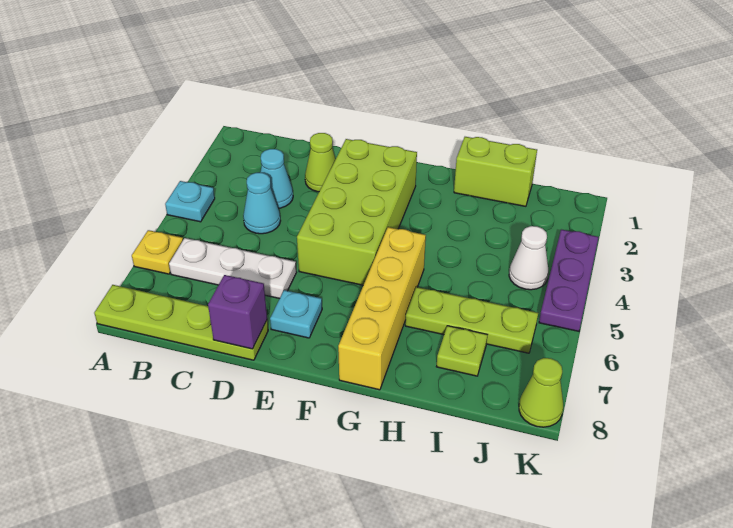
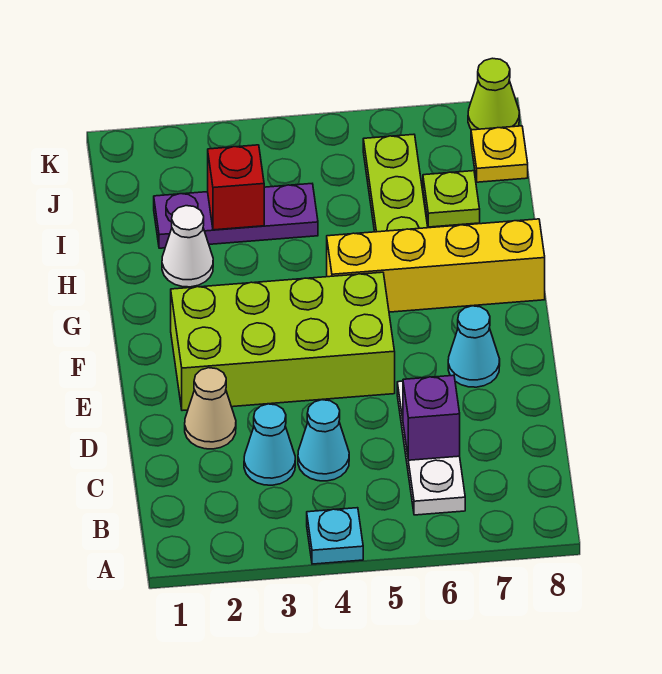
yellow 1x1 plate [132,230,183,274] -> yellow 1x1 plate moved to [471,126,528,182]
lime 1x4 plate [94,285,268,360] -> none
lime 1x1 cone [305,133,336,192] -> tan 1x1 cone [185,368,236,449]
purple 1x1 brick [208,275,267,349] -> purple 1x1 brick moved to [403,375,460,460]
cyan 1x1 plate [270,290,322,338] -> cyan 1x1 cone [448,306,500,387]
lime 1x2 brick [454,137,537,206] -> none
none -> red 1x1 brick [208,145,264,230]
white 1x1 cone [509,226,548,290] -> white 1x1 cone moved to [162,206,213,287]
purple 1x3 plate [539,229,599,331] -> purple 1x3 plate moved to [154,184,318,248]

